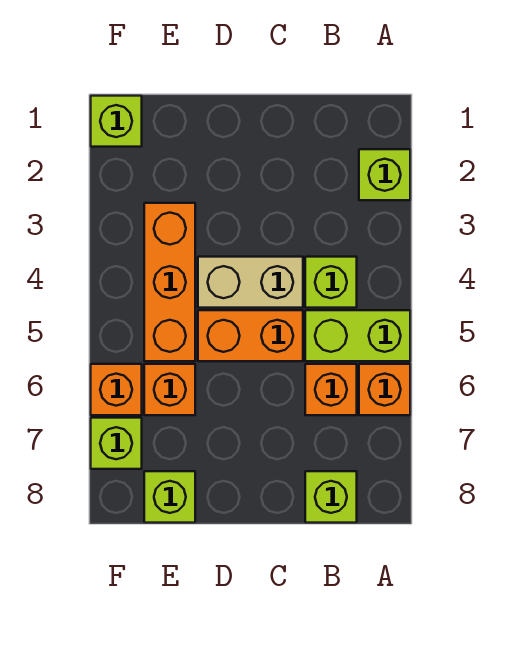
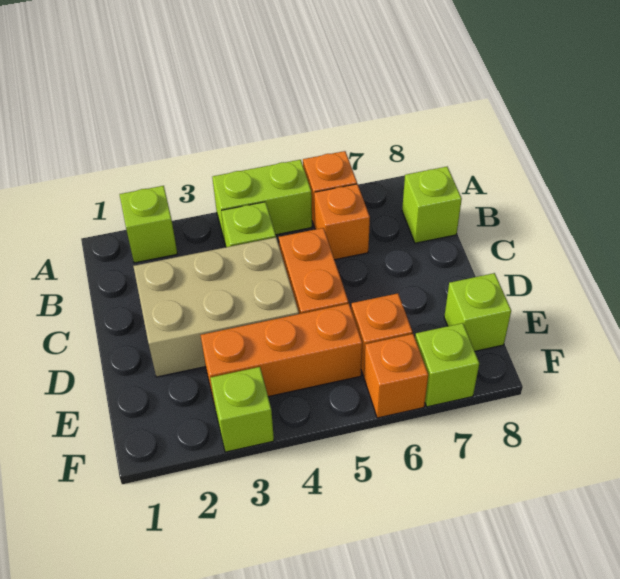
lime 1x2 brick [305,310,410,361] -> lime 1x2 brick turned to [212,160,312,243]
tan 1x2 brick [198,257,303,308] -> tan 2x3 brick [133,237,299,377]
lime 1x1 brick [91,96,142,147] -> lime 1x1 brick moved to [210,367,274,452]

